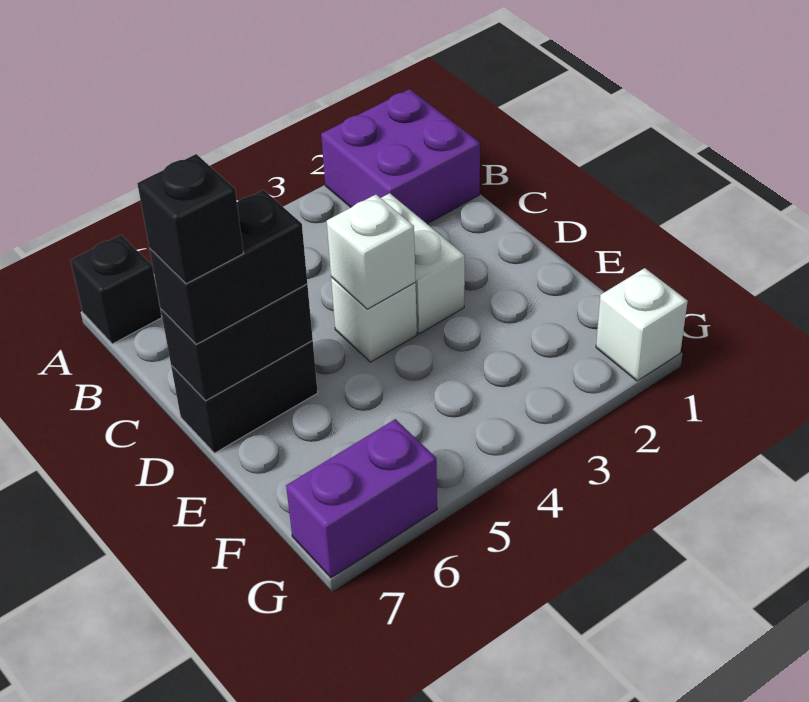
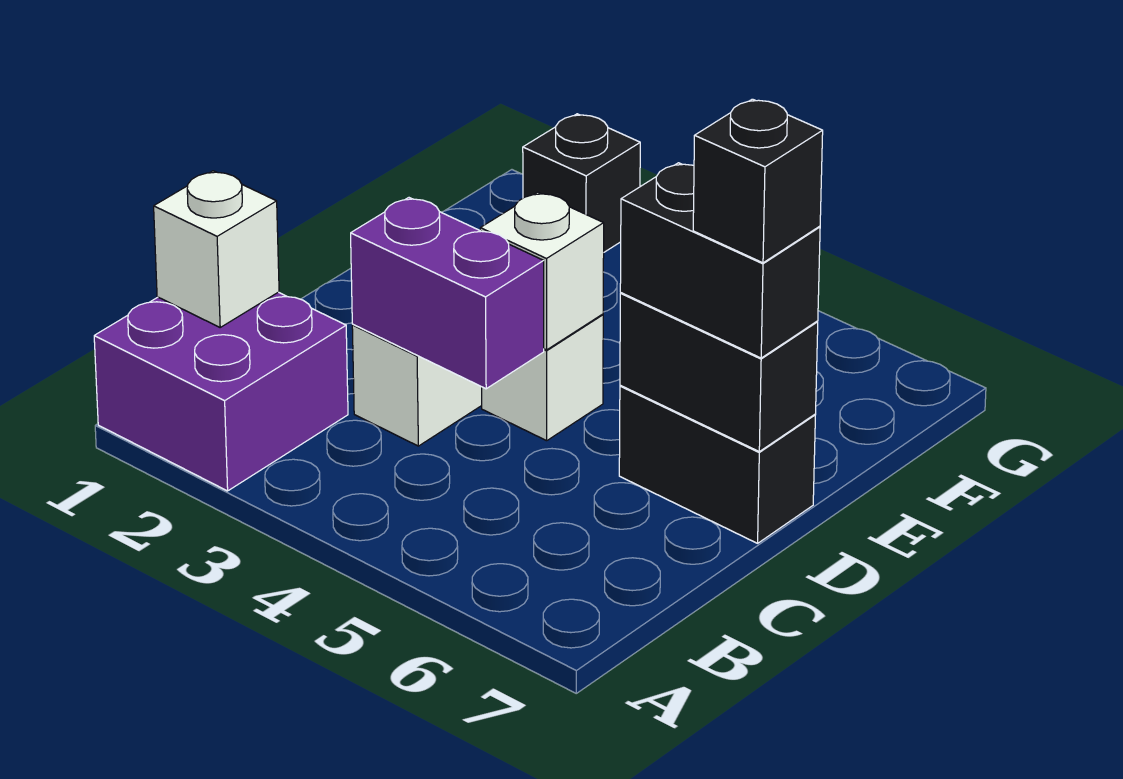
black 1x1 brick [70,235,162,344] -> black 1x1 brick moved to [523,114,640,252]
white 1x1 brick [596,268,688,381] -> white 1x1 brick moved to [154,171,279,327]
purple 1x2 brick [286,419,437,578] -> purple 1x2 brick moved to [351,198,544,389]

